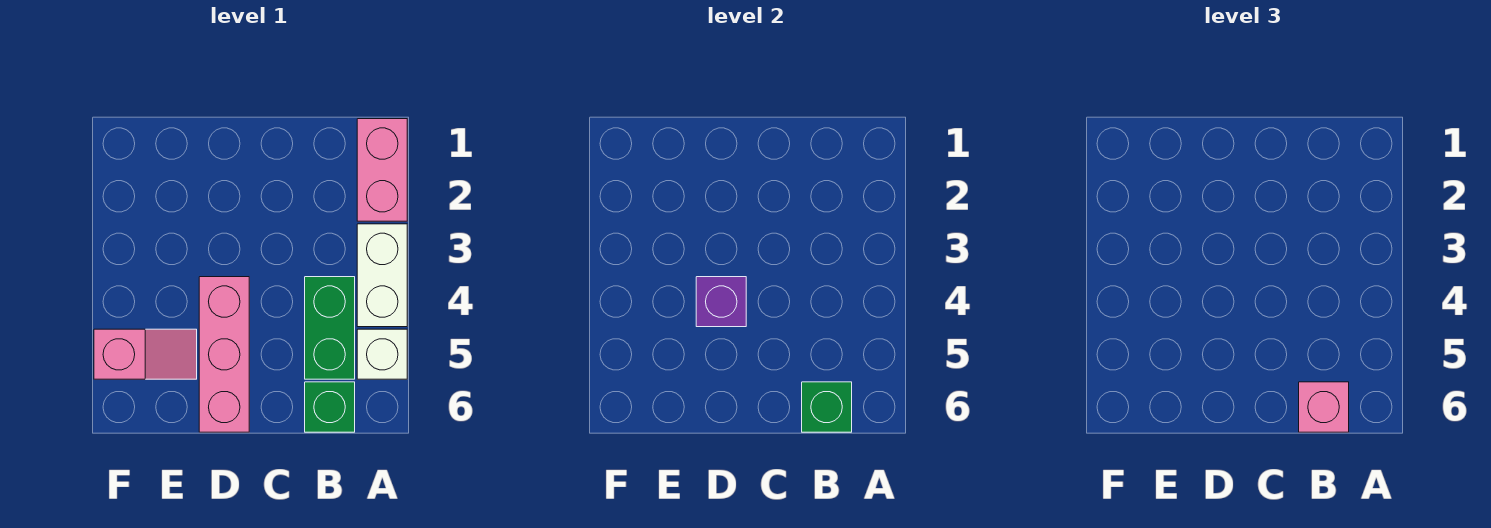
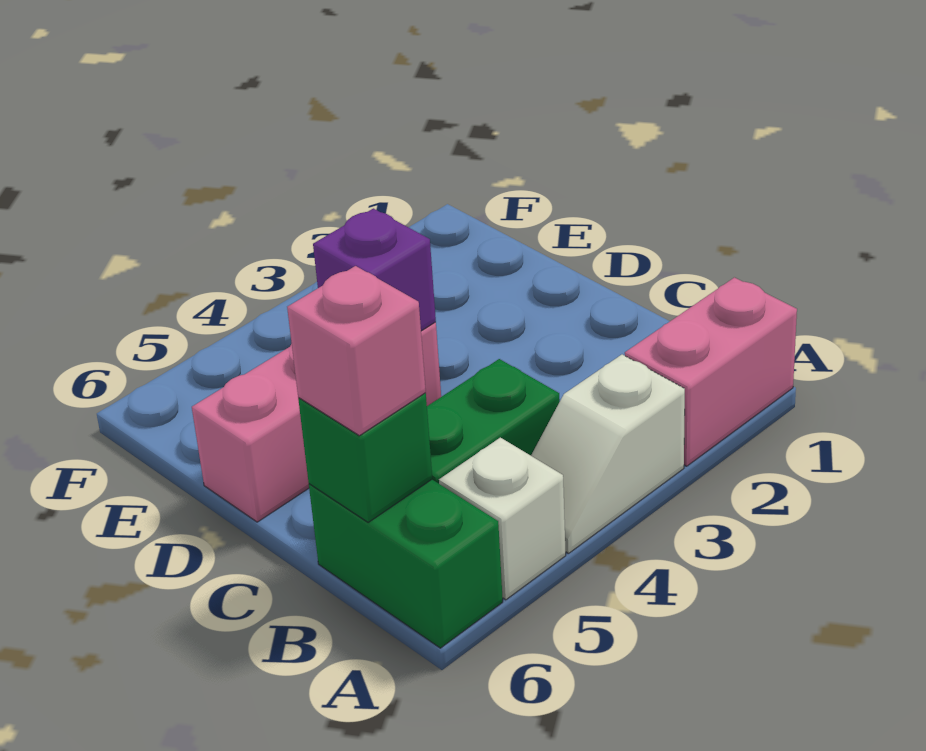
white 1x2 brick [357,224,407,327] -> white 1x2 slope [531,354,685,553]
green 1x1 brick [305,382,355,432] -> green 1x2 brick [309,480,503,648]
pink 1x2 slope [94,329,197,379] -> none

